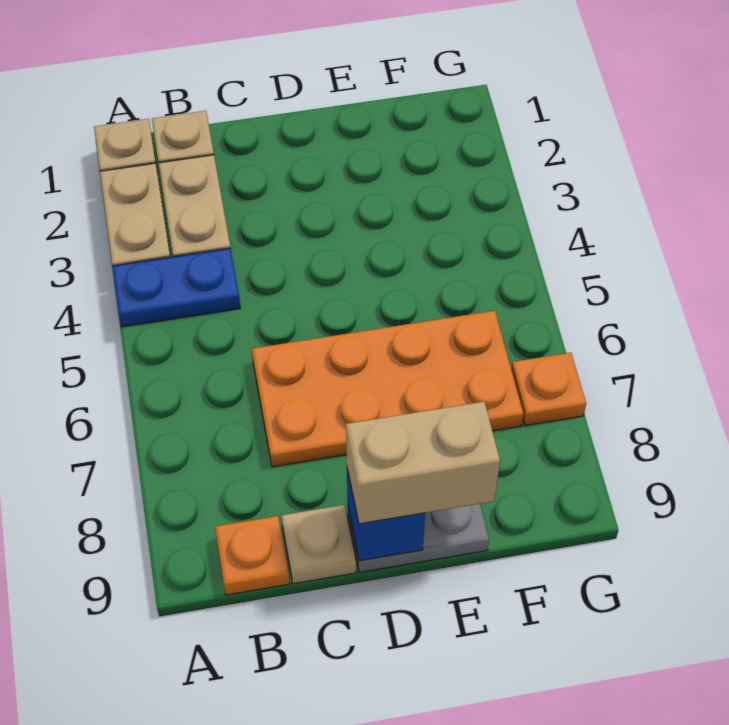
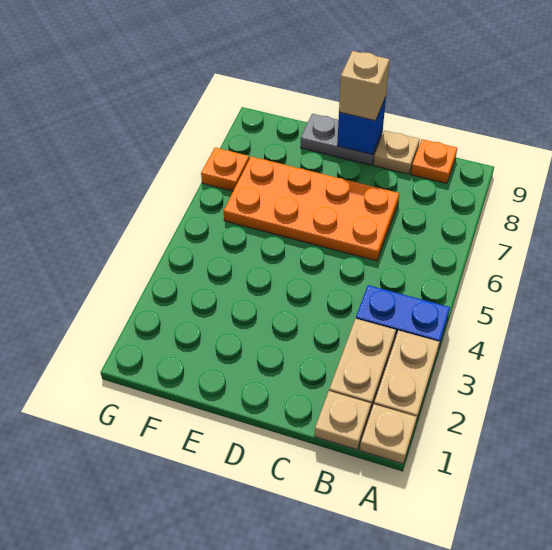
tan 1x2 brick [346,402,500,524] -> tan 1x1 brick [339,51,390,120]

